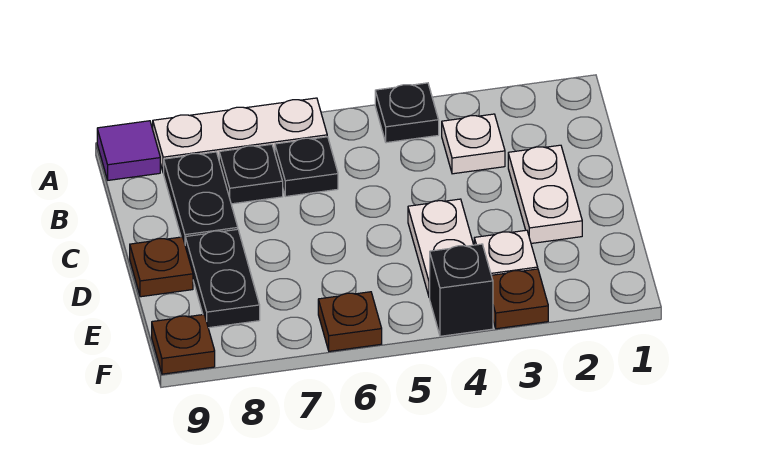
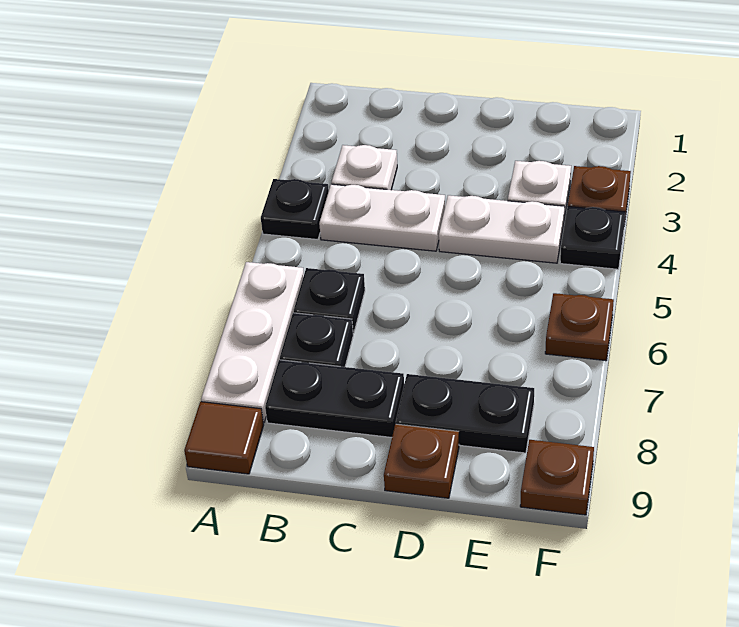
purple 1x1 tile [97,121,160,180] -> brown 1x1 tile [184,402,264,474]
white 1x2 plate [508,145,582,243] -> white 1x2 plate moved to [319,184,445,251]
black 1x1 brick [430,244,493,336] -> black 1x1 plate [560,207,625,269]

